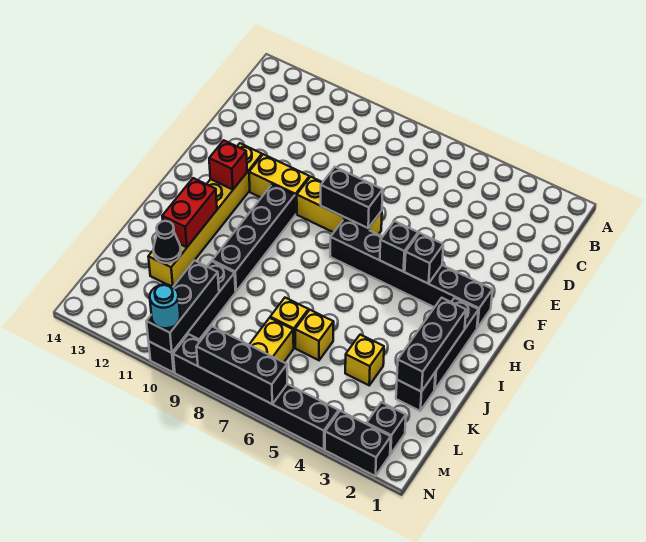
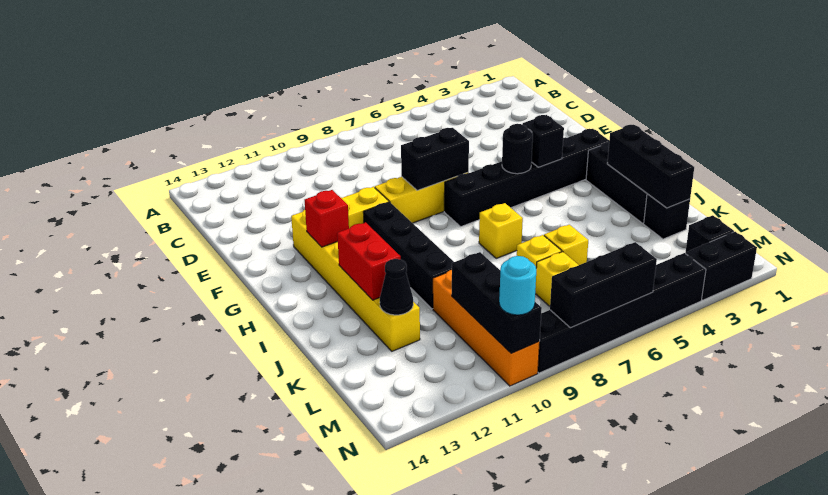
black 1x1 brick [380,221,418,272] -> black 1x1 round brick [502,124,533,174]
yellow 1x1 brick [345,335,384,385] -> yellow 1x1 brick moved to [479,203,523,258]
black 1x4 brick [149,261,236,373] -> orange 1x4 brick [433,270,540,386]

